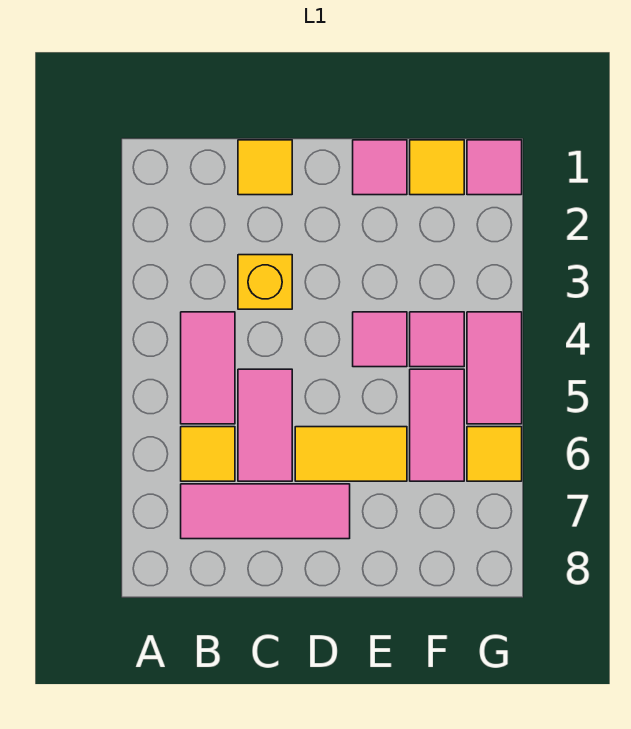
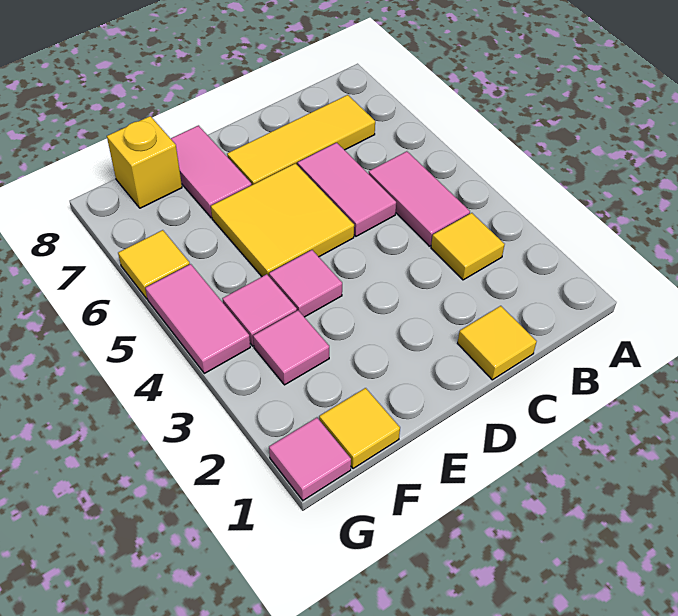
yellow 1x1 tile [181,427,235,481] -> yellow 1x1 tile moved to [431,213,505,280]
pink 1x3 tile [181,484,350,539] -> yellow 1x3 tile [227,95,375,185]
yellow 1x1 brick [238,255,292,309] -> yellow 1x1 brick moved to [107,116,182,208]
yellow 1x2 tile [295,427,407,481] -> yellow 2x2 tile [211,163,354,276]
pink 1x1 tile [353,140,407,195] -> pink 1x1 tile moved to [253,310,329,385]
pink 1x2 tile [410,369,464,481] -> pink 1x2 tile moved to [171,126,251,218]

